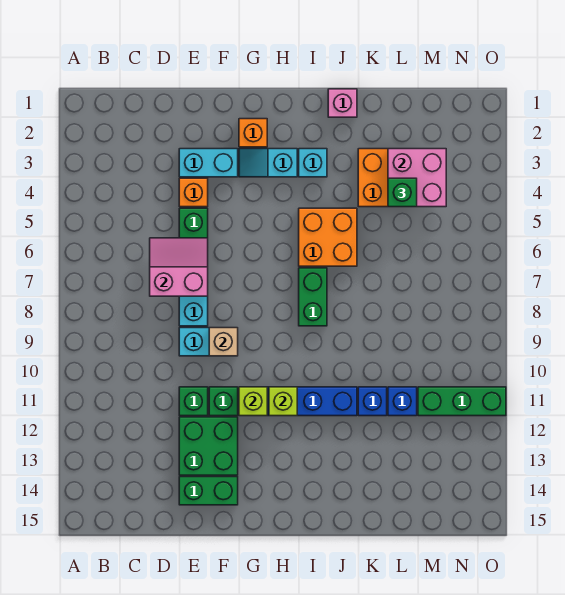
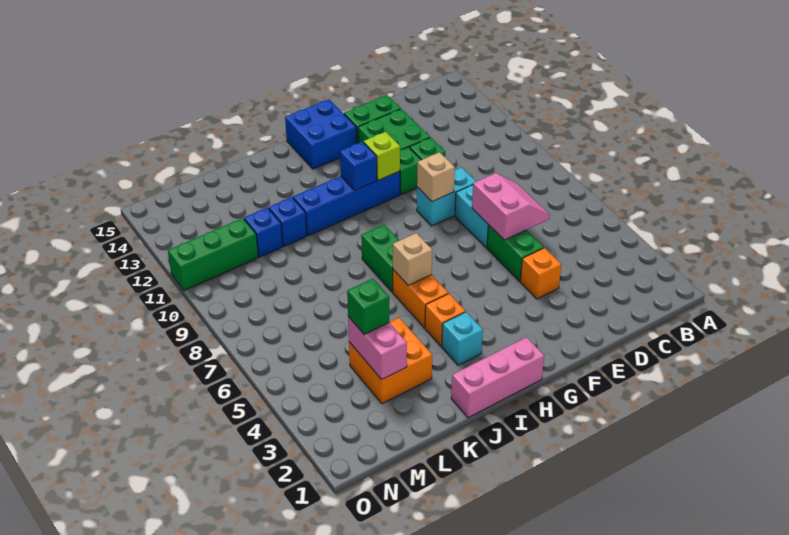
pink 2x2 slope [150,238,208,296] -> pink 2x2 slope turned to [472,173,550,240]
cyan 1x2 brick [179,149,238,177] -> none
orange 1x1 brick [239,119,267,147] -> orange 1x1 brick moved to [425,294,465,346]
cyan 1x2 slope [239,149,297,177] -> none
none -> blue 2x2 brick [285,99,357,169]
lime 1x1 brick [269,387,297,416] -> blue 1x1 brick [340,142,377,191]
orange 2x2 brick [299,208,357,266] -> orange 1x2 brick [393,270,448,328]
none -> tan 1x1 brick [393,233,432,285]
pink 1x1 brick [328,89,357,117] -> pink 1x3 brick [451,337,544,418]
pink 2x2 brick [388,149,446,207] -> pink 1x2 brick [348,317,407,380]

